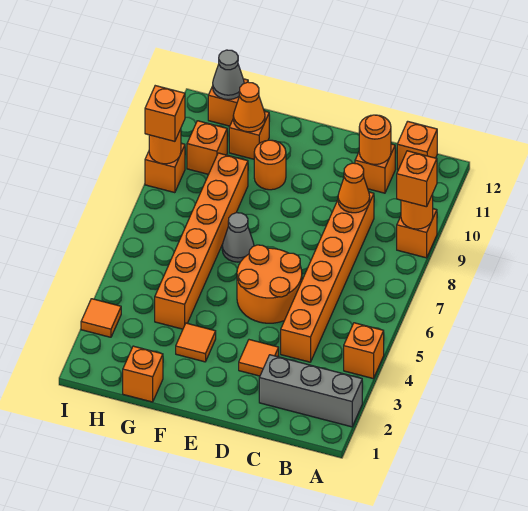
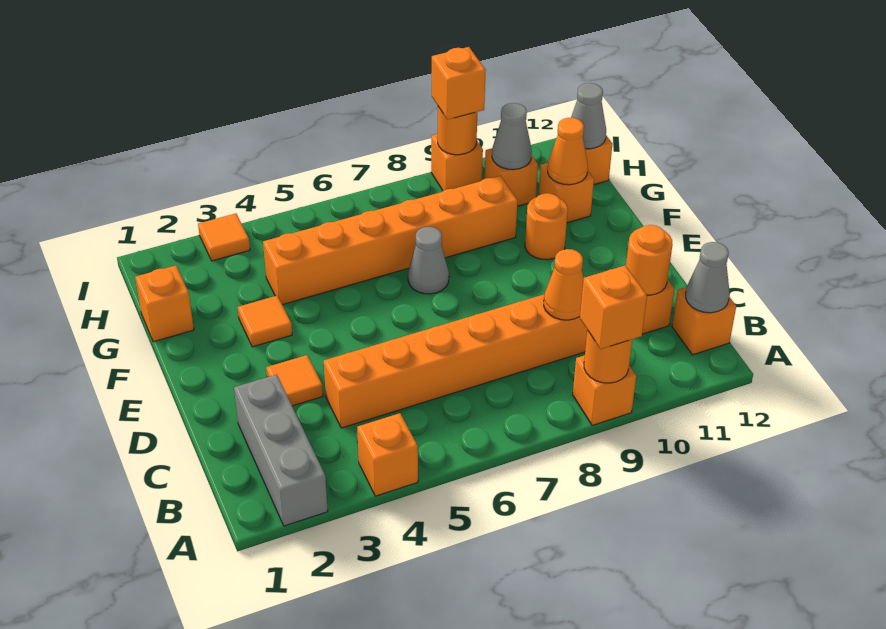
none -> grey 1x1 cone [686,242,730,313]
orange 2x2 round brick [237,245,302,323] -> none
none -> grey 1x1 cone [492,103,532,170]

